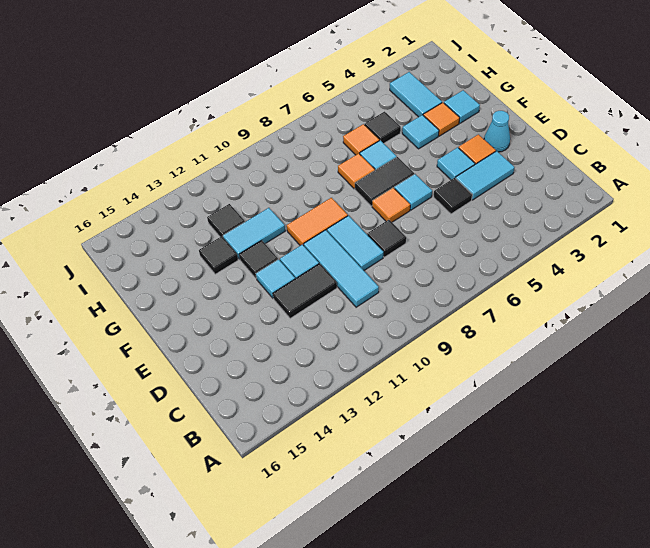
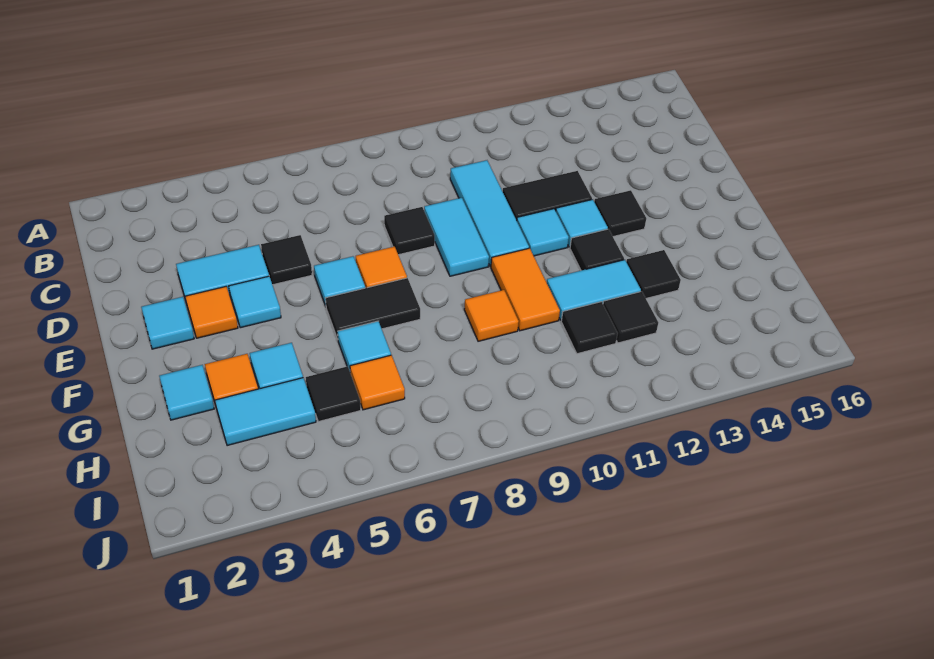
cyan 1x1 cone [484,111,510,152] -> cyan 1x1 tile [141,297,194,349]
none -> black 1x1 tile [594,190,646,237]
orange 1x2 tile [287,198,348,246] -> orange 1x2 tile turned to [491,248,560,331]
orange 1x1 tile [338,153,375,189] -> orange 1x1 tile moved to [464,290,519,341]
cyan 1x2 tile [390,72,442,117] -> cyan 1x2 tile turned to [215,378,316,446]
none -> black 1x1 tile [561,302,618,354]

